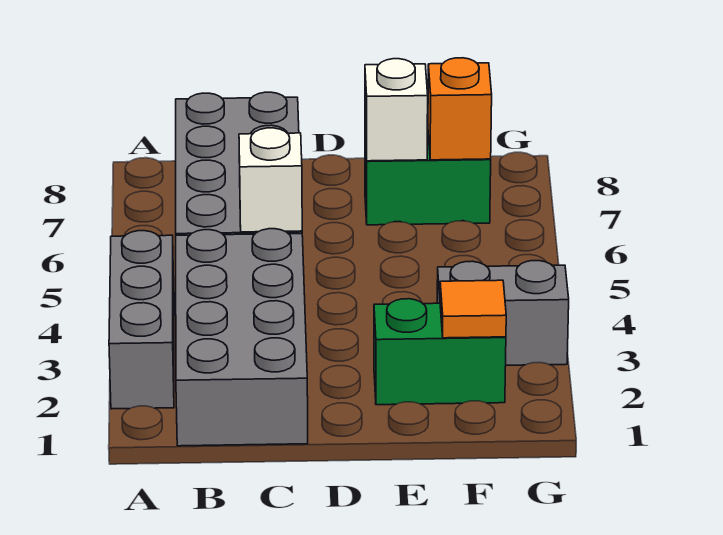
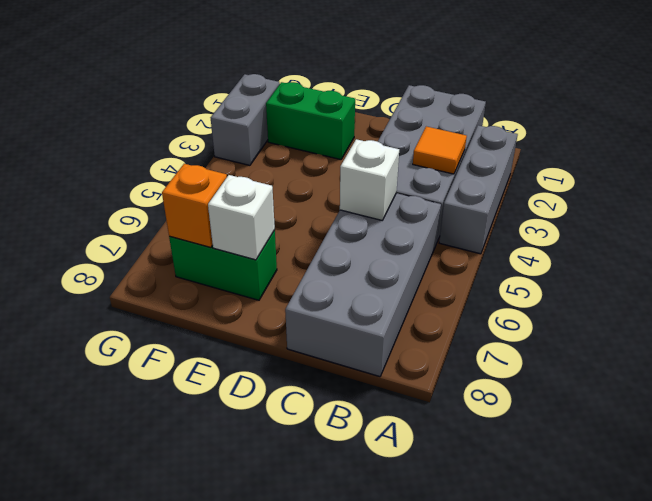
orange 1x1 tile [440,280,506,338] -> orange 1x1 tile moved to [413,126,467,174]
grey 1x2 brick [437,261,569,365] -> grey 1x2 brick turned to [211,74,280,165]

